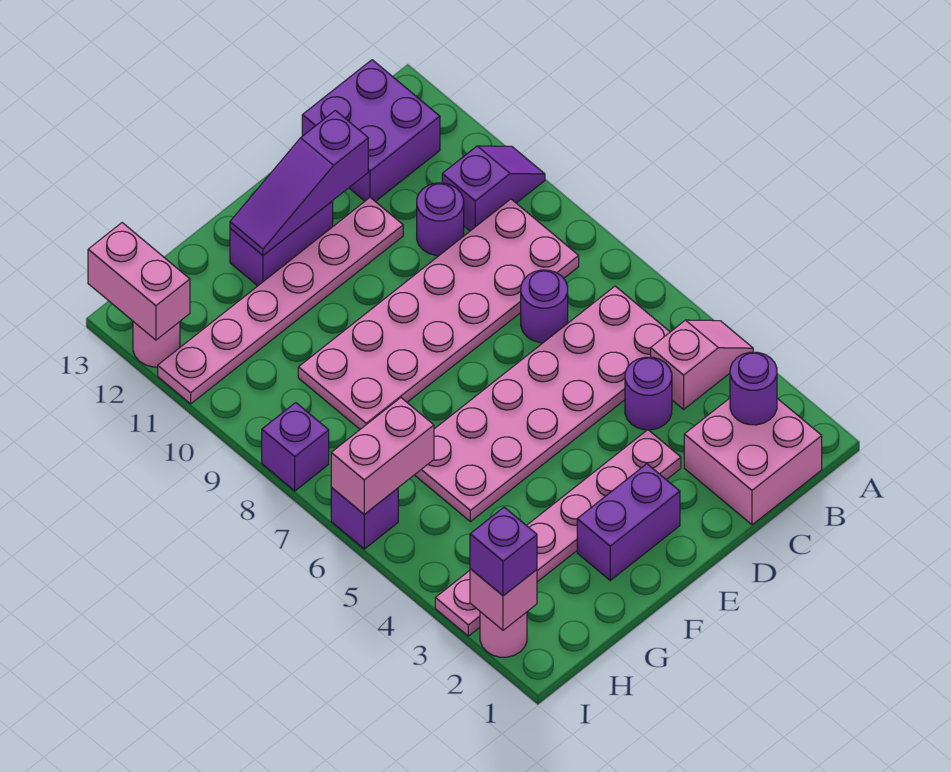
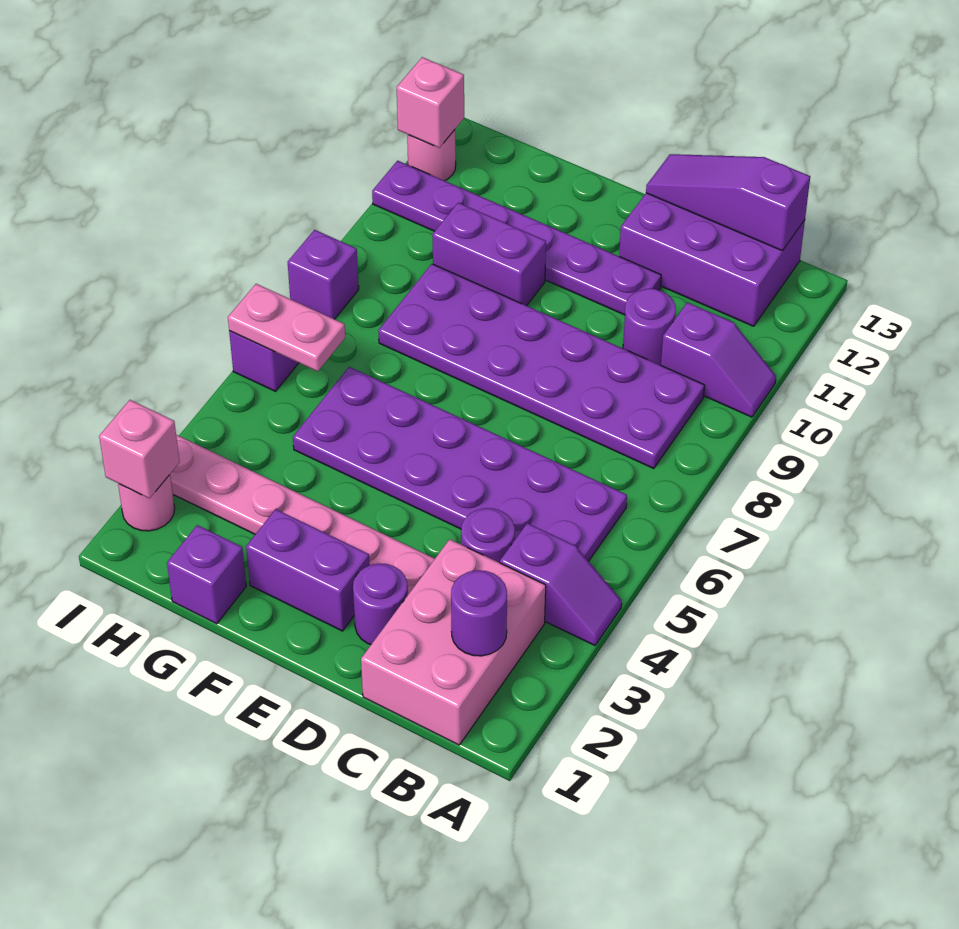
pink 1x2 slope [651,320,753,409] -> purple 1x2 slope [500,523,622,645]
pink 2x2 brick [684,398,822,525] -> pink 2x3 brick [361,539,546,745]
pink 2x6 plate [415,286,670,522] -> purple 2x6 plate [293,367,627,561]
pink 2x6 plate [298,199,579,429] -> purple 2x6 plate [378,264,705,468]
purple 2x2 brick [302,60,440,201] -> purple 2x3 brick [619,193,805,326]
purple 1x1 round brick [521,270,568,343] -> purple 1x1 round brick moved to [353,563,408,645]
pink 1x6 plate [158,198,403,404] -> purple 1x6 plate [372,161,661,315]
purple 1x3 slope [230,110,368,255] -> purple 1x3 slope moved to [646,154,810,250]
purple 1x2 brick [230,201,333,286] -> purple 1x2 brick moved to [432,203,546,306]
pink 1x2 brick [331,398,434,514] -> pink 1x2 plate [228,284,345,371]
purple 1x1 brick [470,507,537,596] -> purple 1x1 brick moved to [167,525,246,624]
pink 1x2 brick [88,223,190,340] -> pink 1x1 brick [397,57,464,148]

